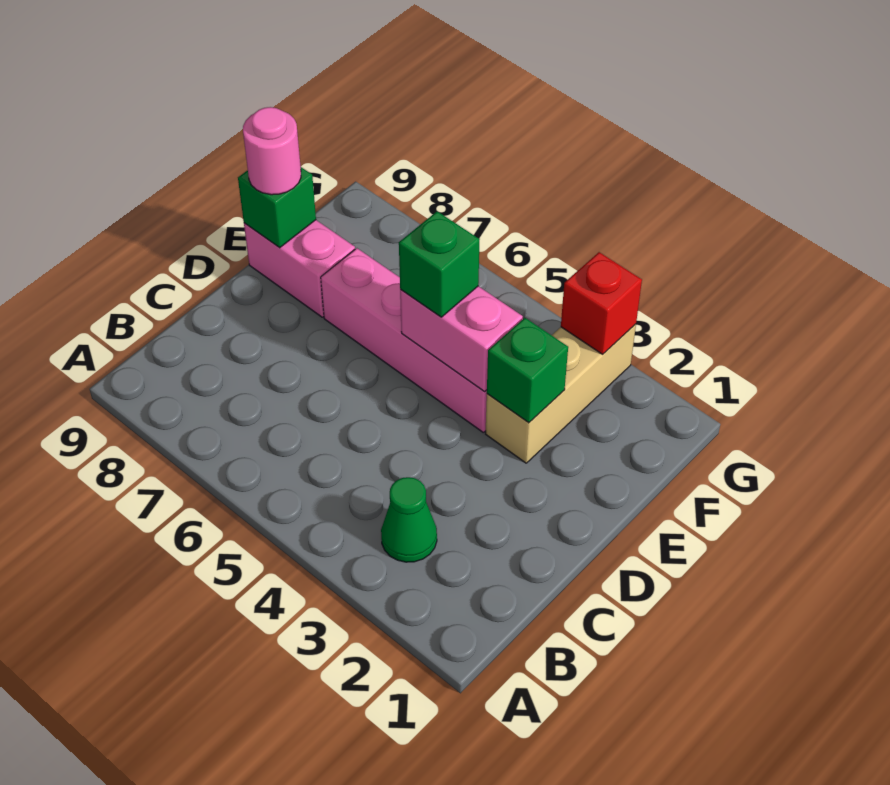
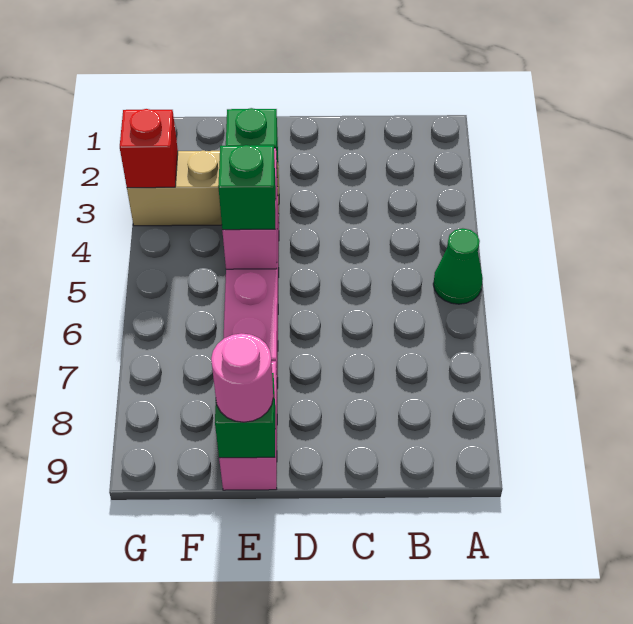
green 1x1 cone [381,477,437,562] -> green 1x1 cone moved to [433,228,483,304]

